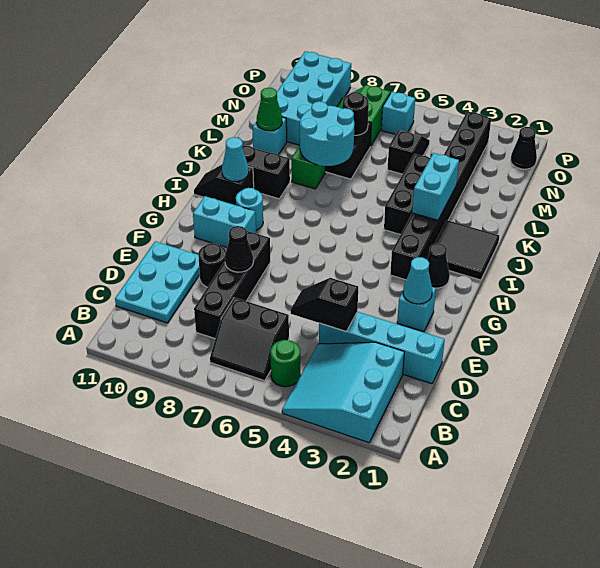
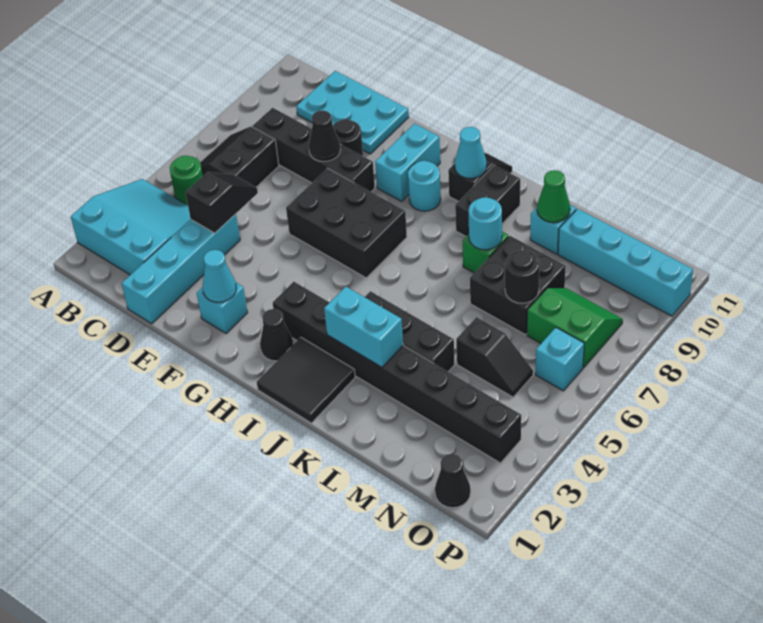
none -> black 2x3 brick [286,168,407,278]
cyan 2x2 round brick [300,101,354,166] -> cyan 1x1 round brick [469,197,502,250]
cyan 2x4 brick [277,51,351,145] -> cyan 1x4 brick [558,209,693,316]

